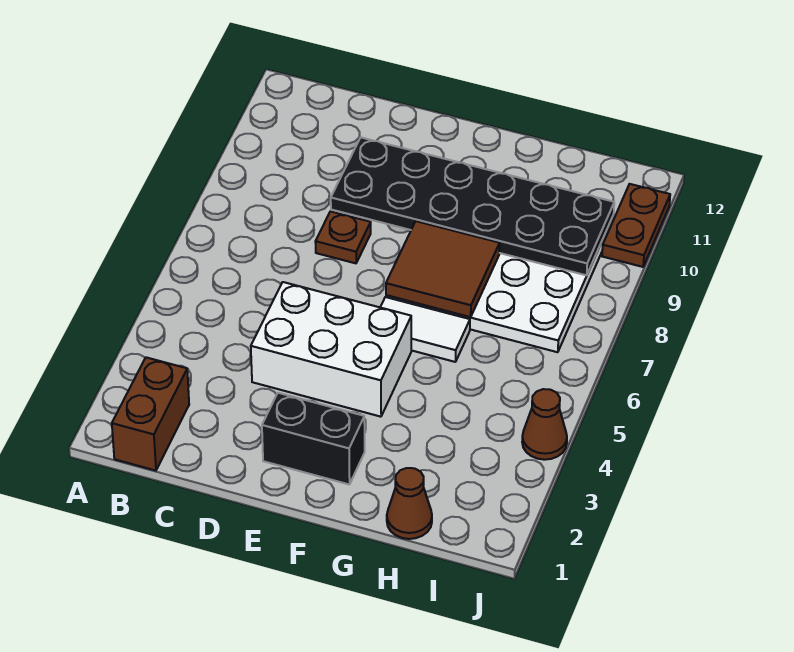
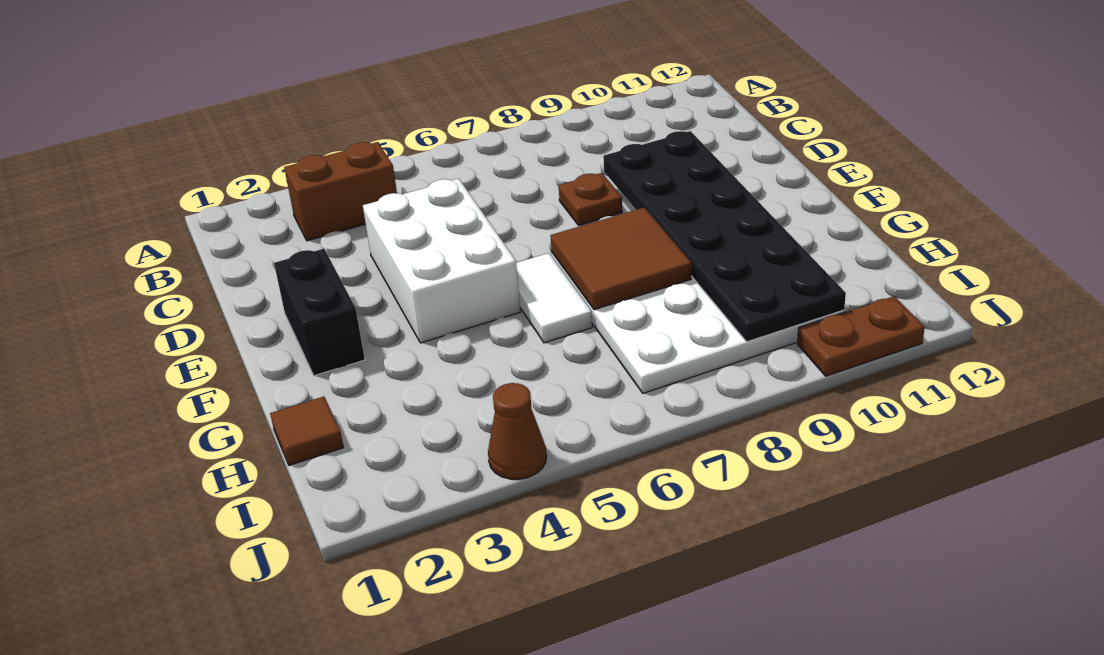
brown 1x2 brick [112,357,189,471] -> brown 1x2 brick moved to [284,142,397,241]
brown 1x1 cone [387,468,432,539] -> brown 1x1 tile [270,396,344,465]

